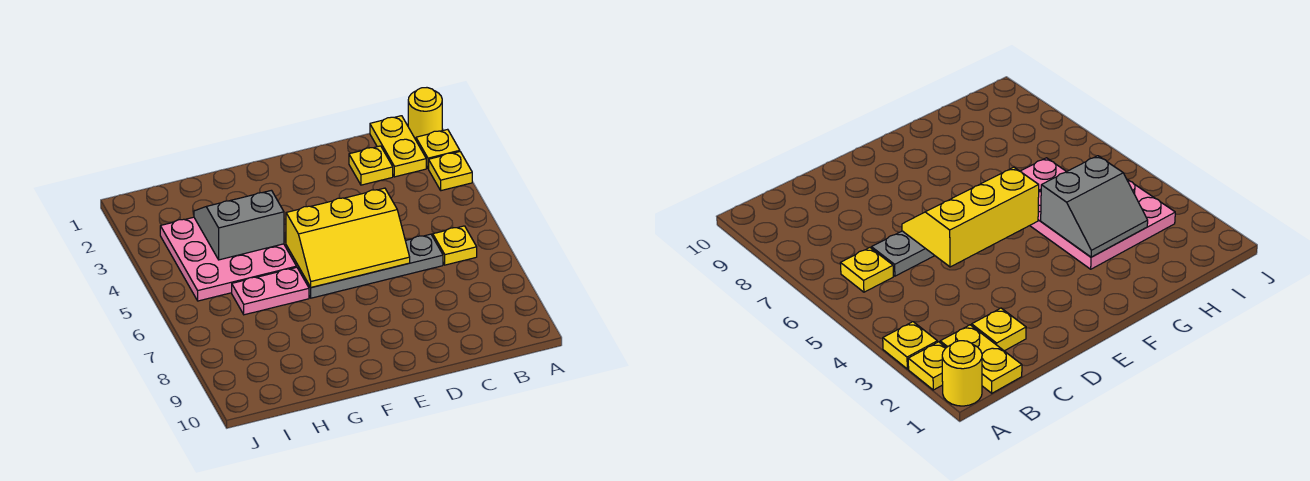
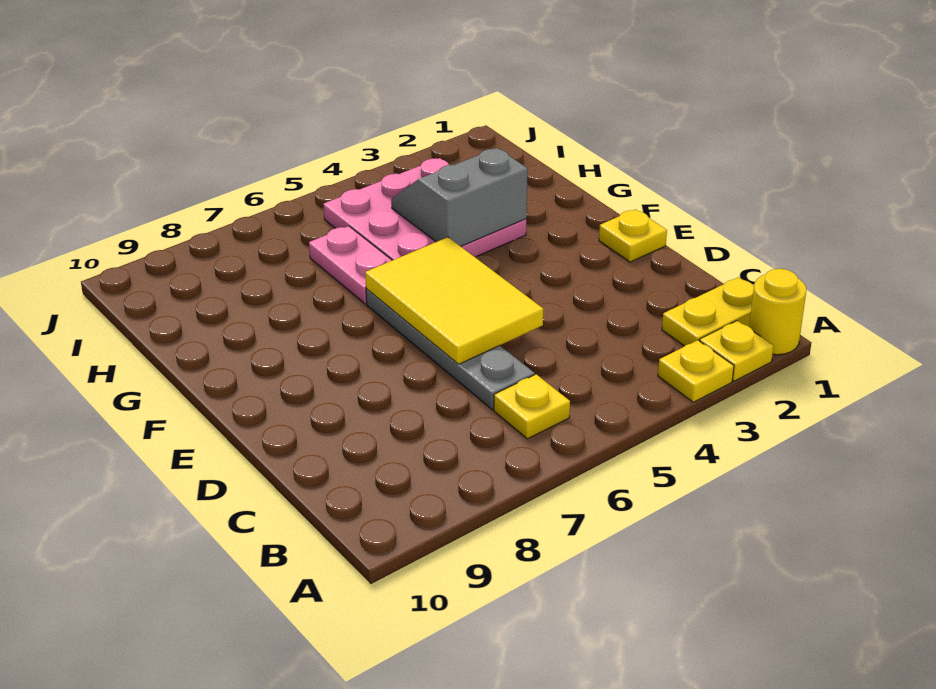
yellow 1x1 plate [349,146,393,185] -> yellow 1x1 plate moved to [599,209,667,262]
yellow 2x3 slope [286,188,410,287] -> yellow 2x3 tile [365,237,543,364]
grey 2x2 slope [194,190,284,260] -> grey 2x2 slope turned to [391,148,528,246]

